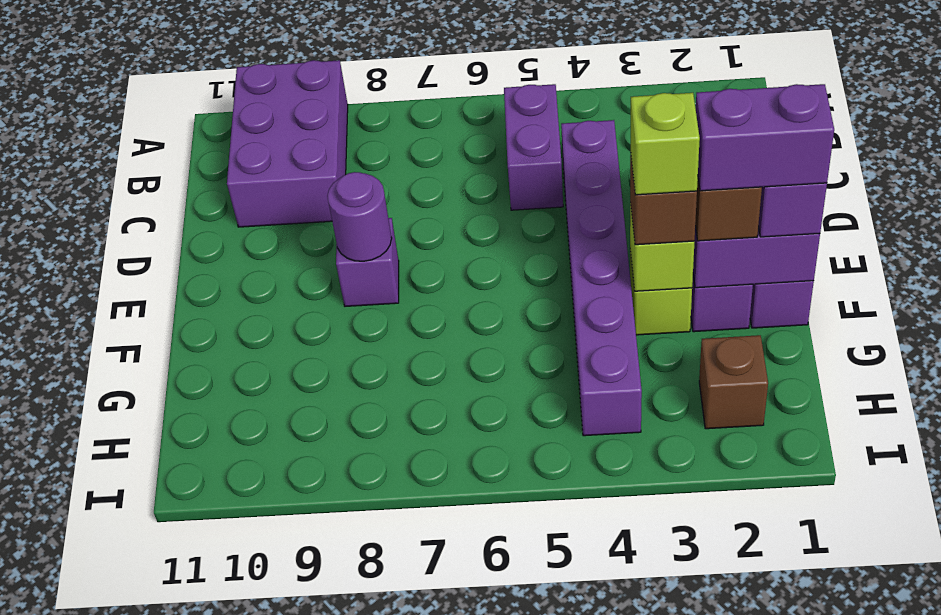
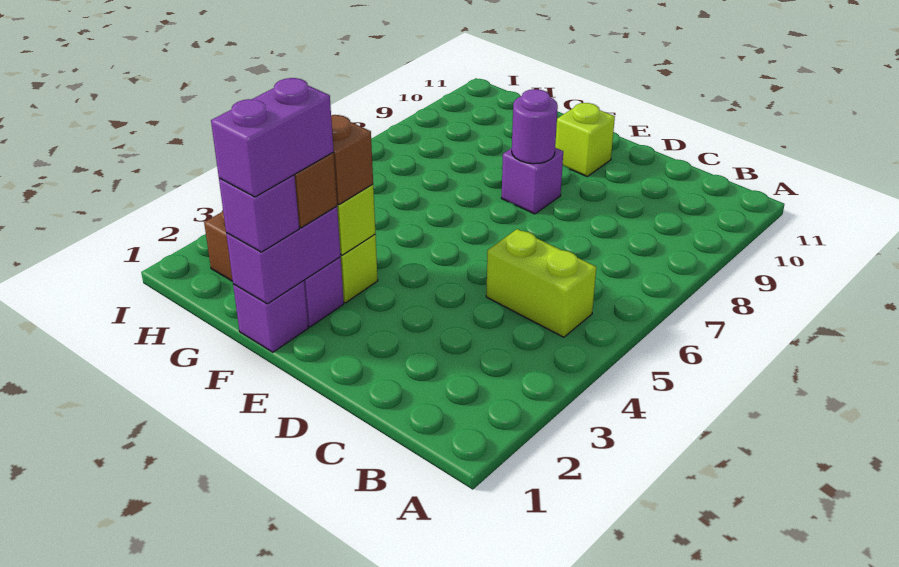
purple 2x3 brick [227,60,348,227] -> none
purple 1x2 brick [504,84,563,210] -> lime 1x2 brick [486,229,596,337]
purple 1x6 brick [561,120,642,436] -> none
lime 1x1 brick [631,93,700,195] -> lime 1x1 brick moved to [555,103,615,176]

